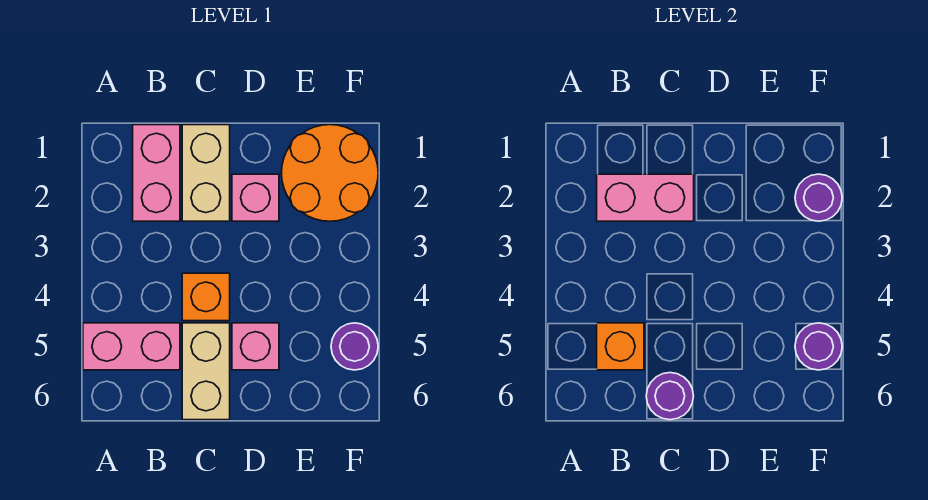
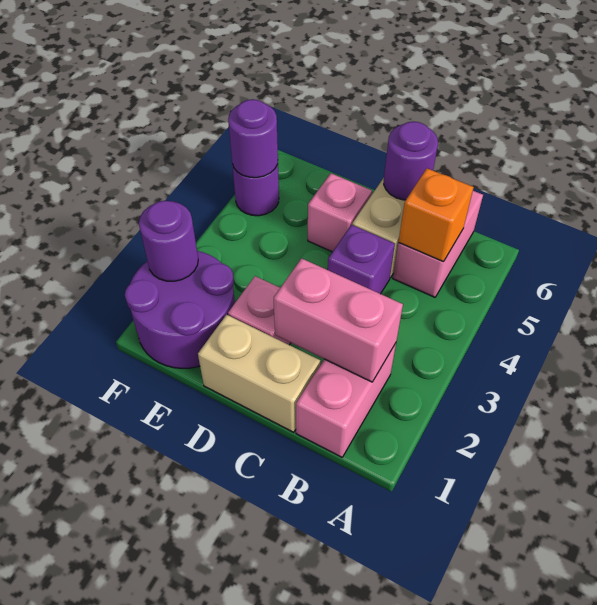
pink 1x2 brick [83,323,180,370] -> pink 1x2 brick turned to [393,191,483,297]
tan 1x2 brick [182,125,230,221] -> tan 1x2 brick turned to [198,315,320,432]
orange 1x1 brick [182,273,230,321] -> purple 1x1 brick [328,225,395,294]
orange 2x2 round brick [282,125,378,221] -> purple 2x2 round brick [125,251,235,368]

